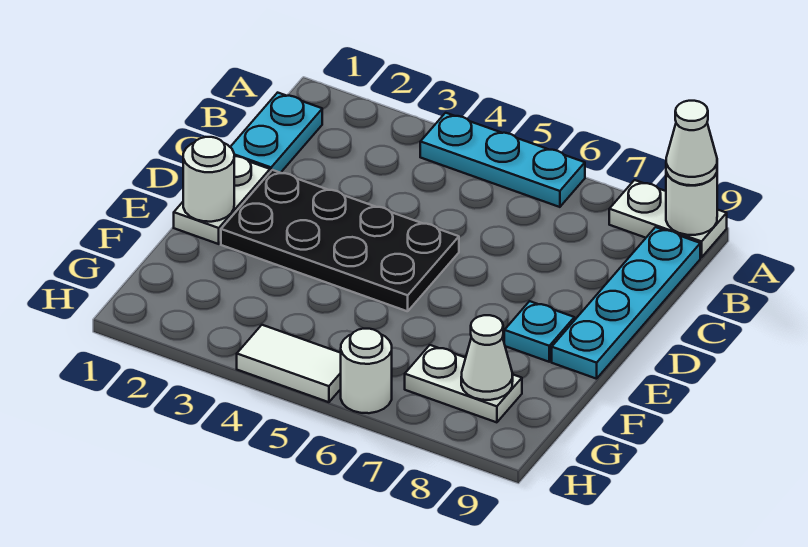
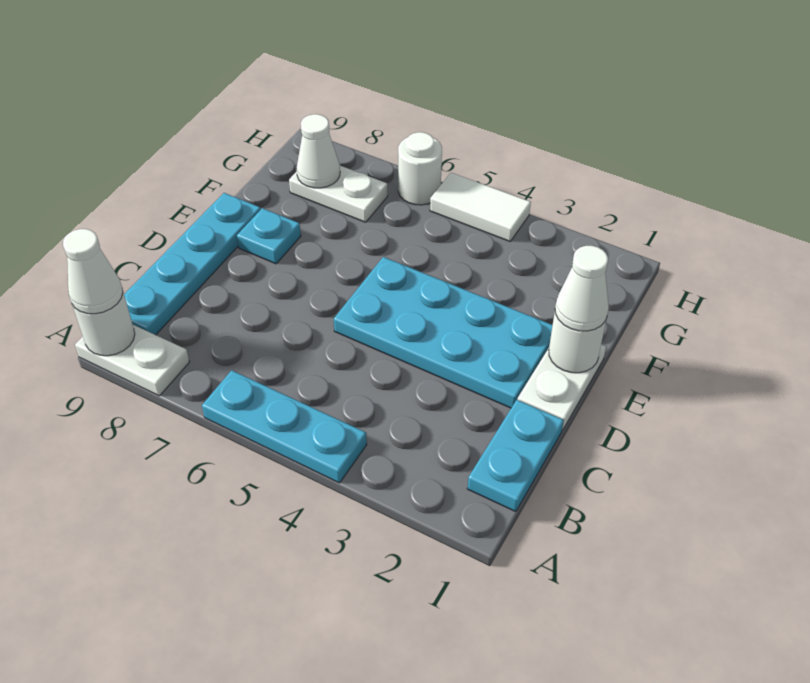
black 2x4 plate [221,170,459,311] -> cyan 2x4 plate [334,257,553,408]
none -> white 1x1 cone [555,246,609,331]

